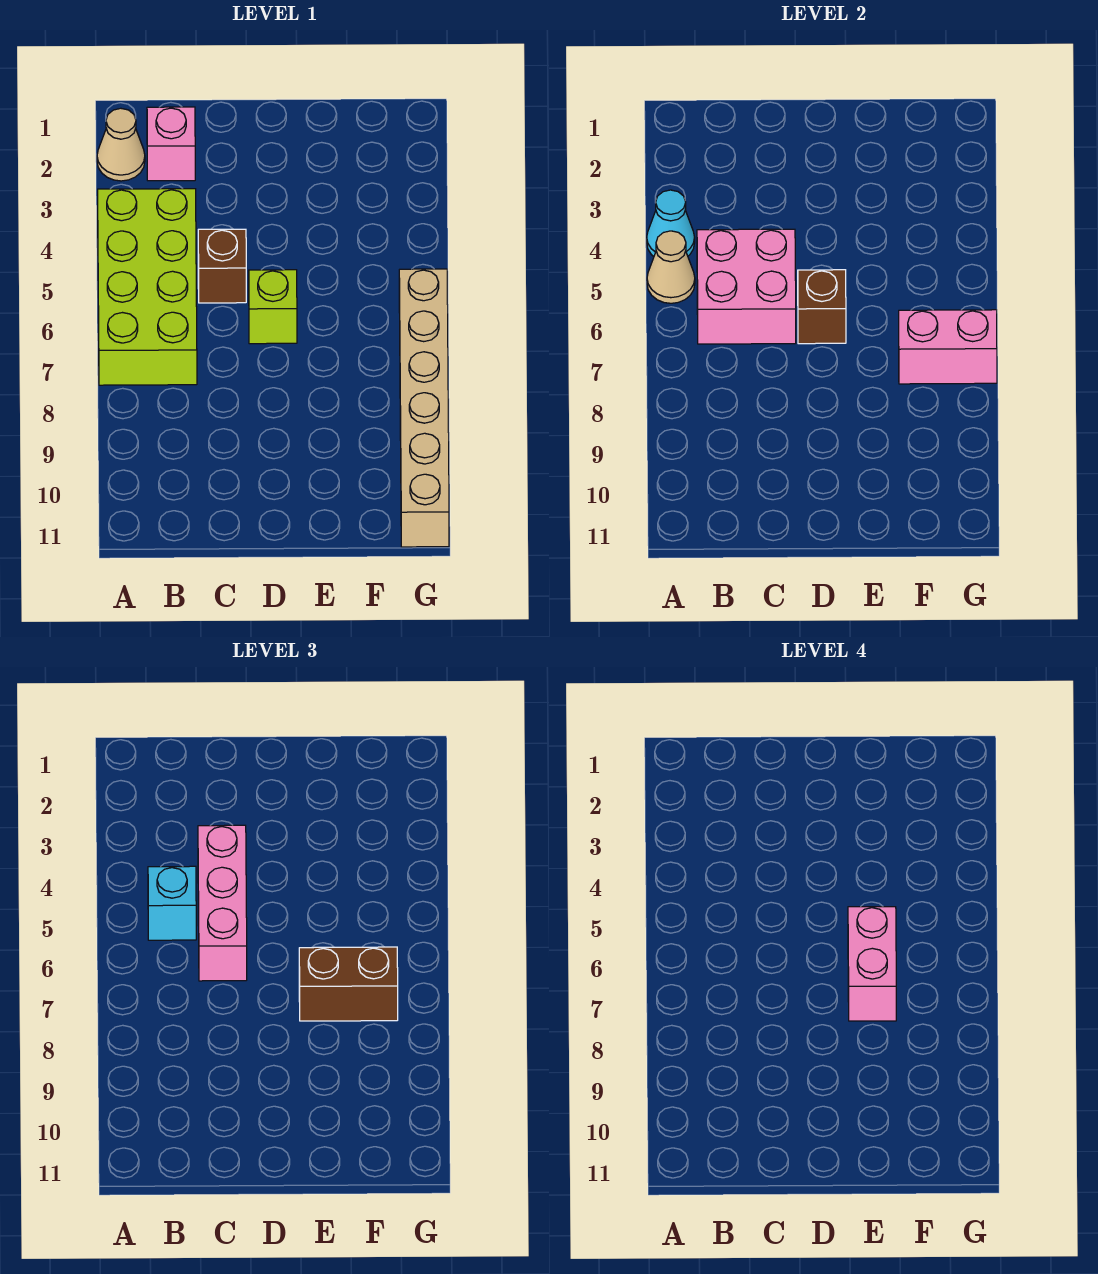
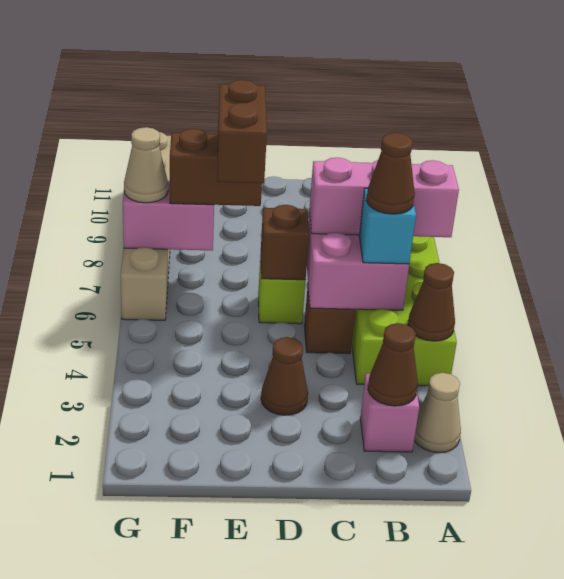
cyan 1x1 cone [647,190,695,256] -> brown 1x1 cone [408,263,455,341]
tan 1x1 cone [647,231,695,303] -> tan 1x1 cone moved to [124,127,168,203]
none -> brown 1x1 cone [368,323,418,406]
none -> brown 1x1 cone [366,133,415,214]
pink 1x3 brick [198,825,247,981] -> pink 1x3 brick turned to [309,158,459,237]
none -> brown 1x1 cone [261,337,308,415]
pink 1x2 brick [848,907,896,1021] -> brown 1x2 brick [217,80,267,183]

